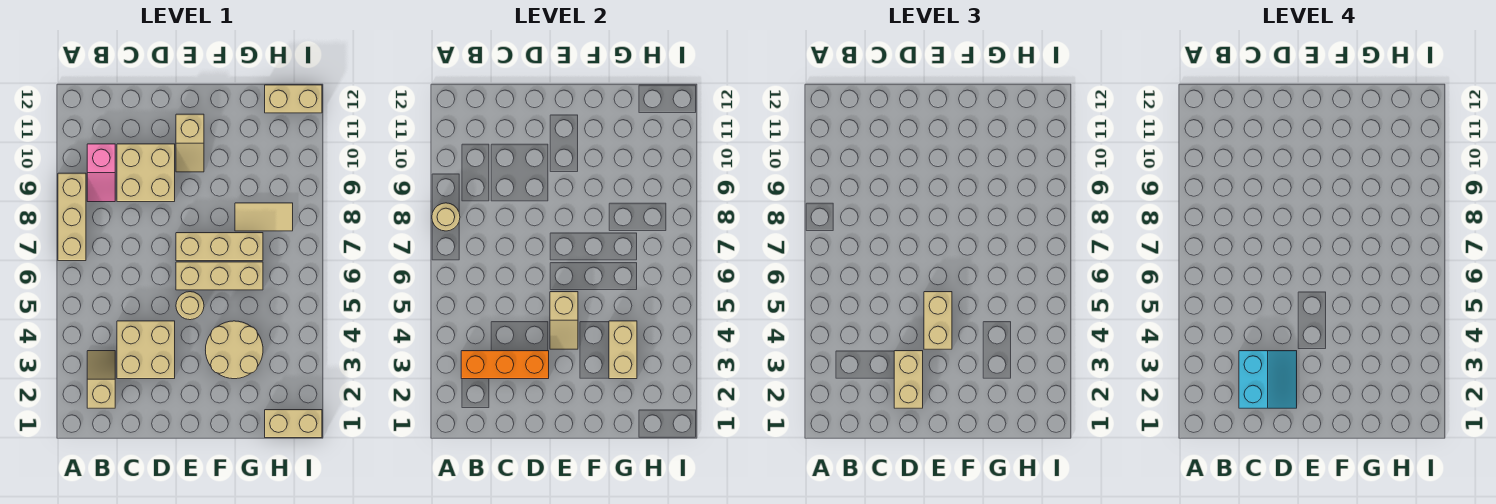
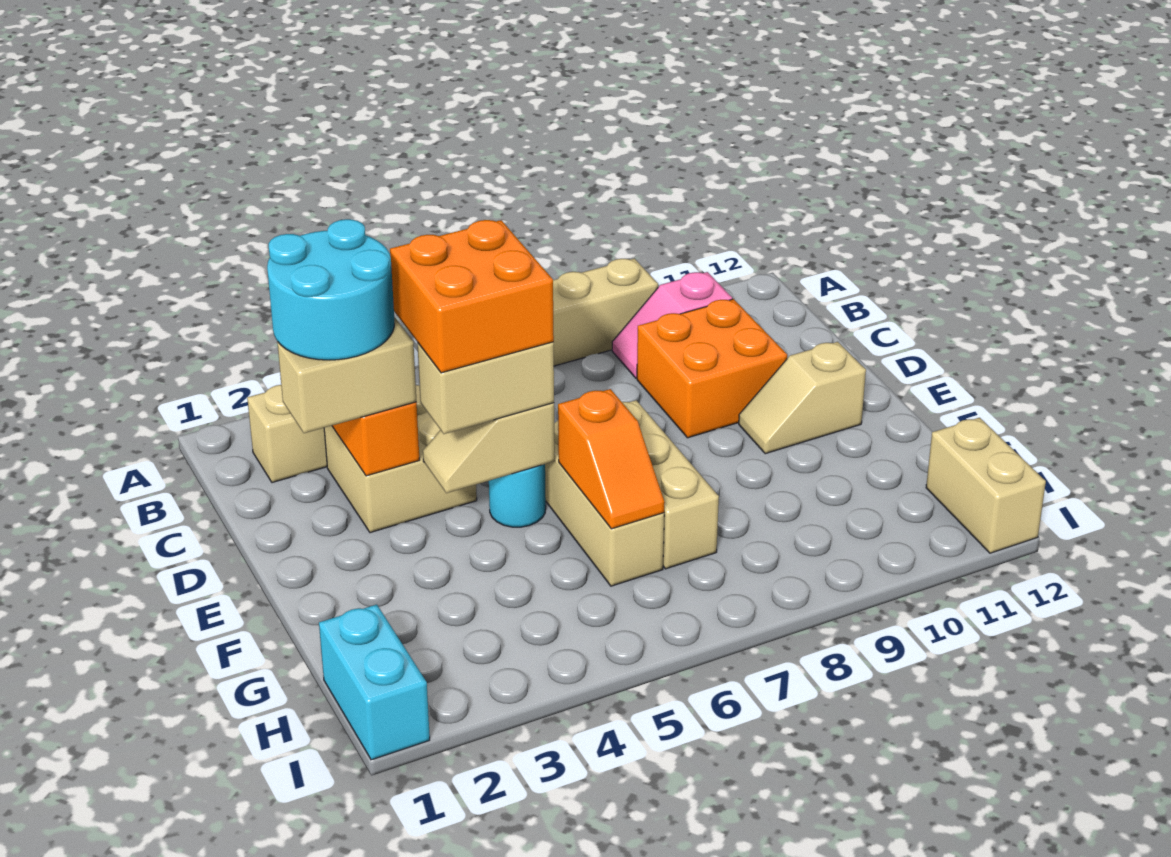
tan 1x1 round brick [432,203,460,231] -> none
cyan 2x2 slope [1239,351,1297,408] -> cyan 2x2 round brick [267,219,394,360]
tan 2x2 brick [117,144,175,202] -> orange 2x2 brick [637,299,787,438]
none -> orange 2x2 brick [390,220,554,373]
tan 1x1 round brick [176,292,204,320] -> cyan 1x1 round brick [489,464,546,527]
tan 2x2 round brick [206,321,263,379] -> none
none -> orange 1x2 slope [558,389,665,529]
tan 1x2 brick [609,321,637,379] -> none
tan 1x2 tile [235,203,293,231] -> none
tan 1x2 brick [265,410,322,438] -> cyan 1x2 brick [319,604,430,760]

